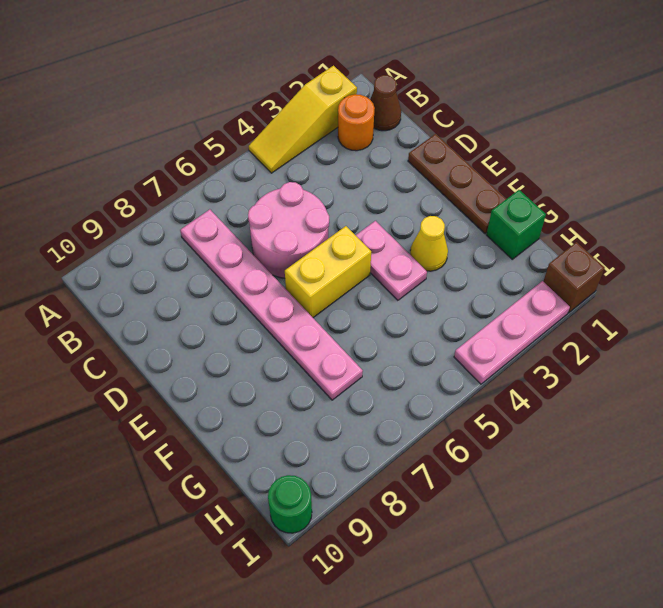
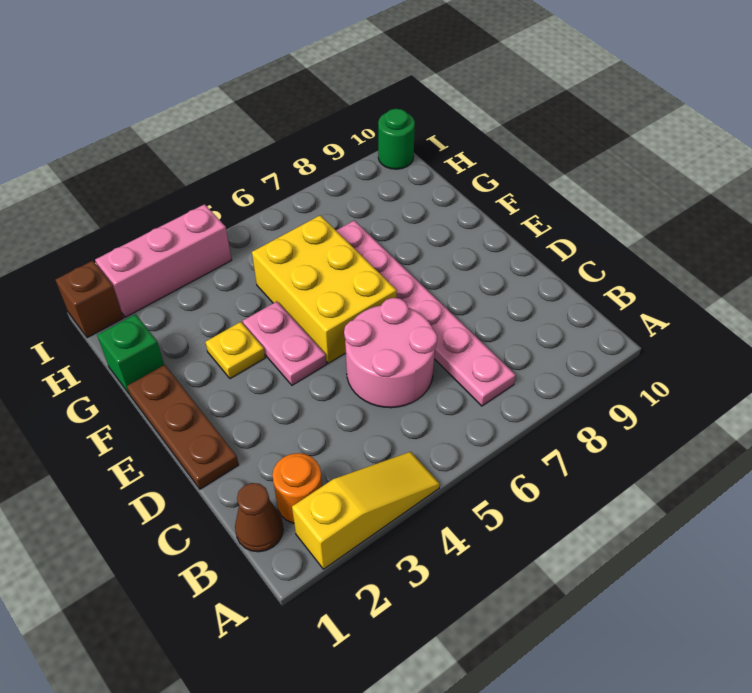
yellow 1x2 brick [285,226,371,318] -> yellow 2x3 brick [252,215,397,363]
yellow 1x1 cone [410,216,448,271] -> yellow 1x1 plate [205,322,265,379]
pink 1x3 plate [454,281,570,384] -> pink 1x3 brick [95,204,232,317]

